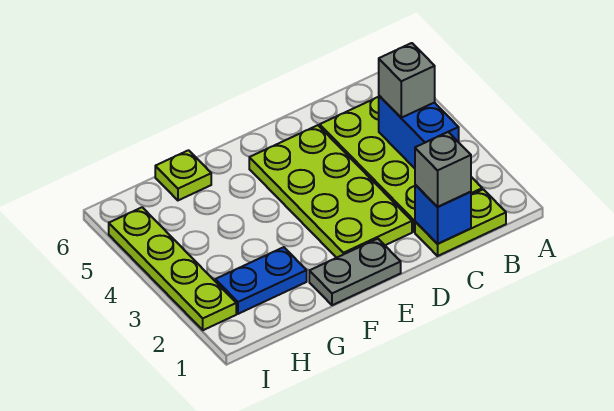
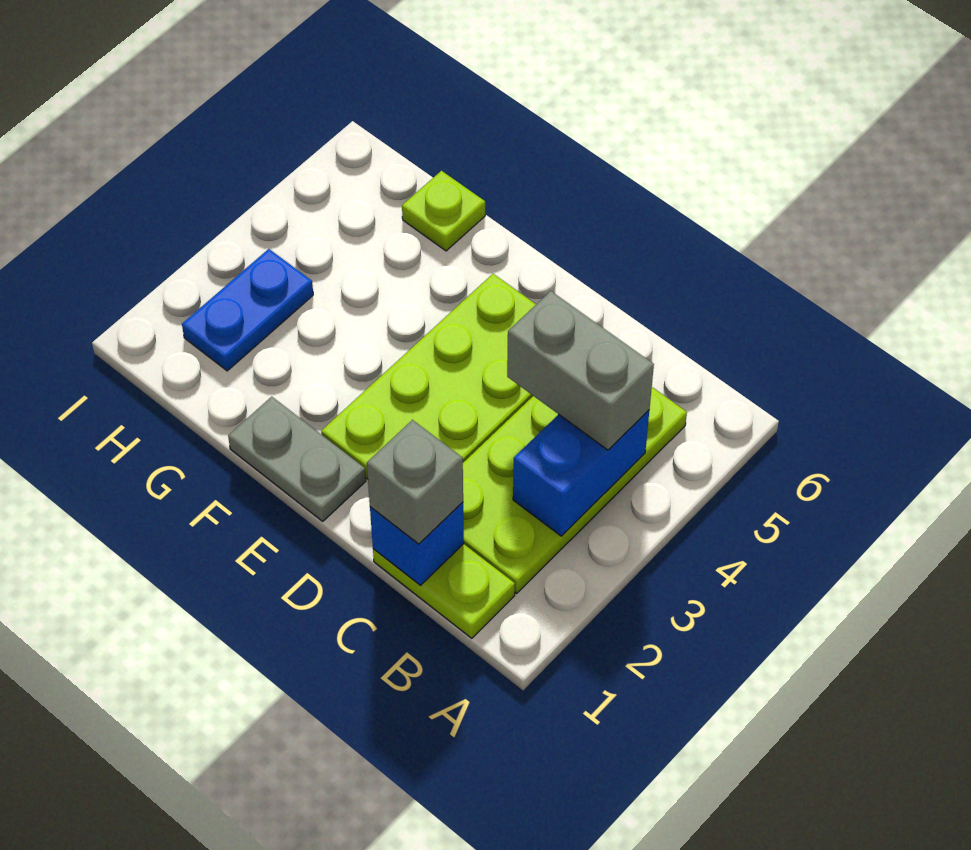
grey 1x1 brick [379,43,435,118] -> grey 1x2 brick [507,291,654,450]
blue 1x2 plate [215,247,307,314] -> blue 1x2 plate turned to [182,249,313,371]
lime 1x4 plate [109,207,236,330] -> none

